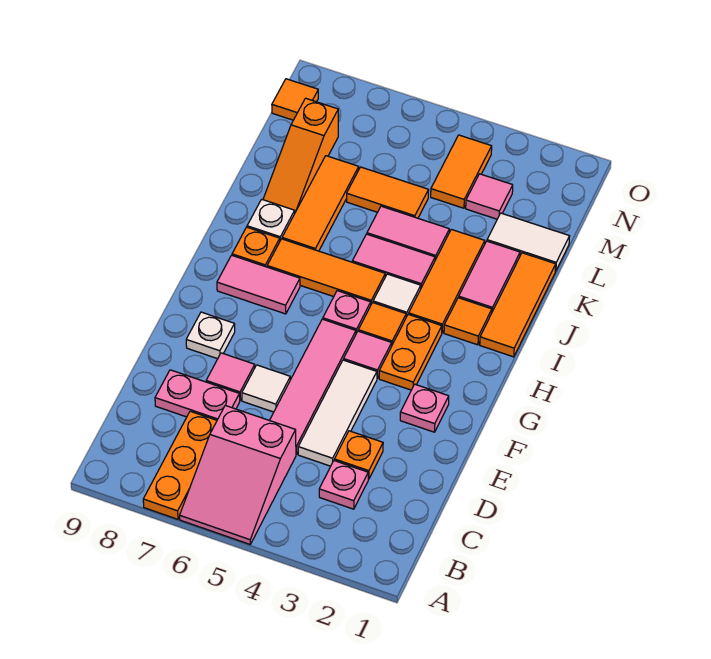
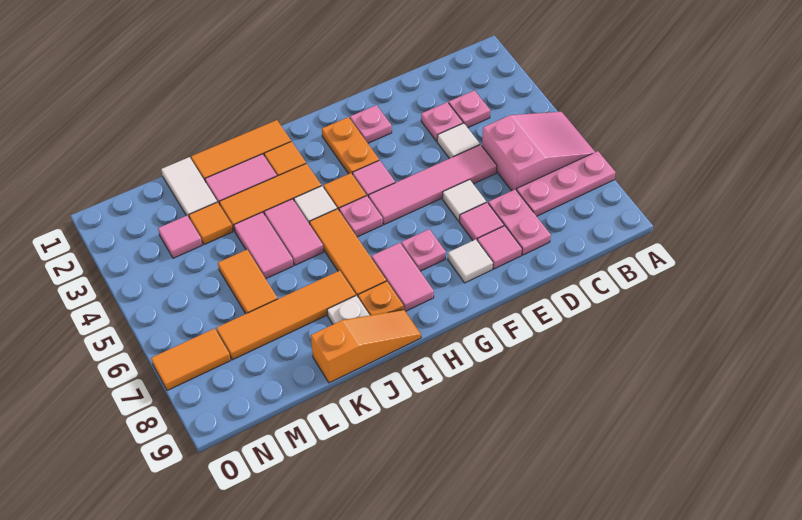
orange 1x3 plate [143,411,217,519] -> pink 1x3 plate [517,151,616,216]
orange 1x1 plate [334,431,383,479] -> pink 1x1 plate [421,102,463,141]
white 1x3 tile [298,360,377,466] -> white 1x1 tile [437,123,480,159]
none -> pink 1x1 tile [477,226,522,269]
white 1x1 plate [186,312,235,359] -> white 1x1 tile [448,239,493,283]
orange 1x2 plate [379,314,442,390] -> orange 1x2 plate turned to [322,117,379,175]
none -> pink 1x1 plate [401,229,446,271]
orange 1x3 tile [282,156,359,251] -> orange 1x4 tile [217,271,356,360]
orange 1x3 slope [263,98,338,212] -> orange 1x3 slope moved to [311,310,421,383]
orange 1x2 tile [431,135,492,208] -> orange 1x2 tile moved to [151,328,231,391]
orange 1x1 tile [272,79,318,120] -> orange 1x1 tile moved to [189,202,233,245]

